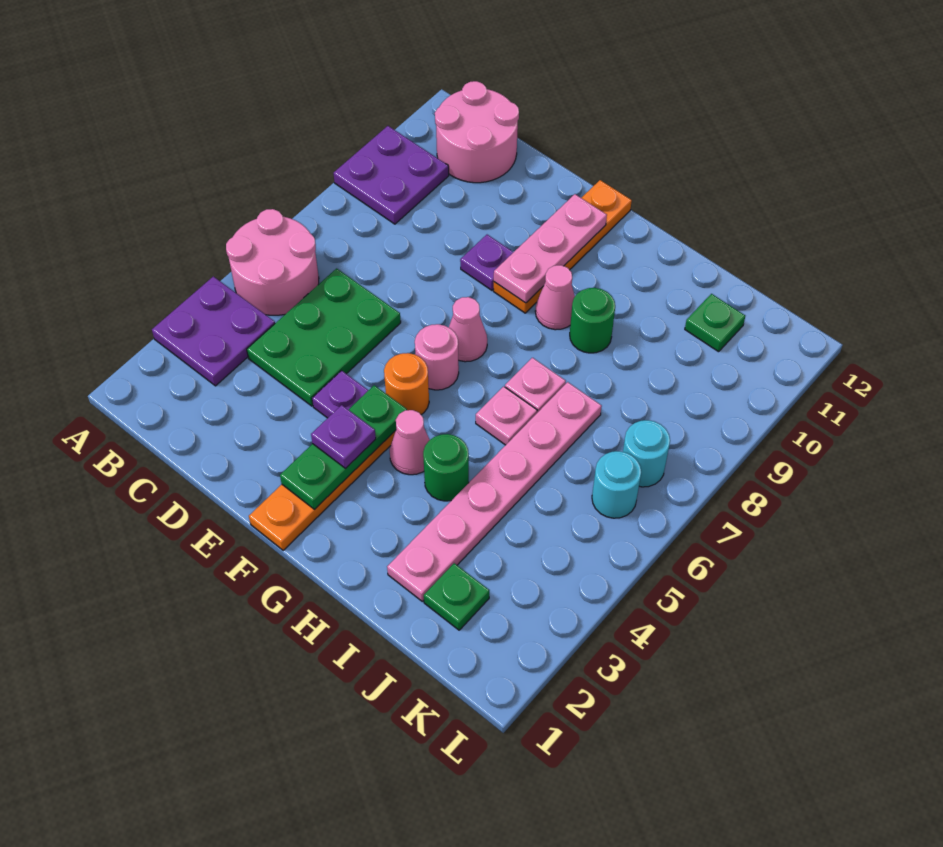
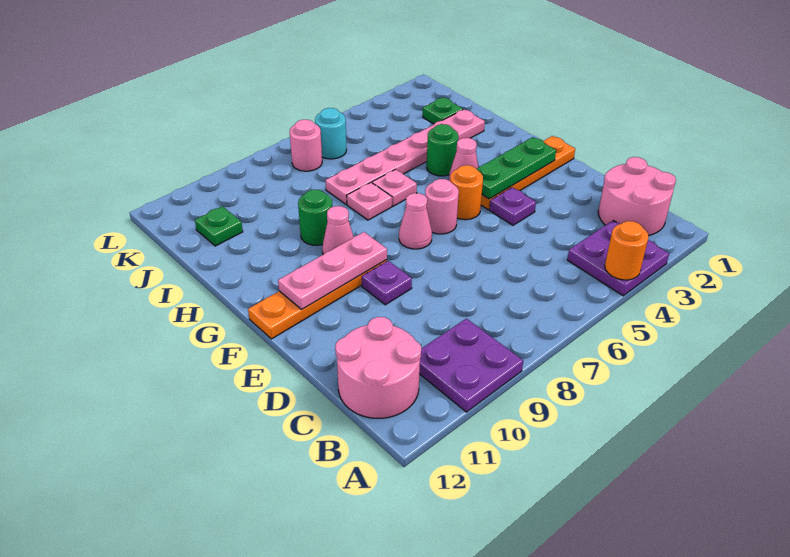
none -> orange 1x1 round brick [605,221,649,280]
pink 2x2 round brick [226,209,319,315] -> pink 2x2 round brick moved to [598,157,676,236]
green 2x3 plate [247,268,401,406] -> none
purple 1x1 plate [311,405,376,468] -> none
cyan 1x1 round brick [623,420,670,487] -> pink 1x1 round brick [290,120,322,171]

